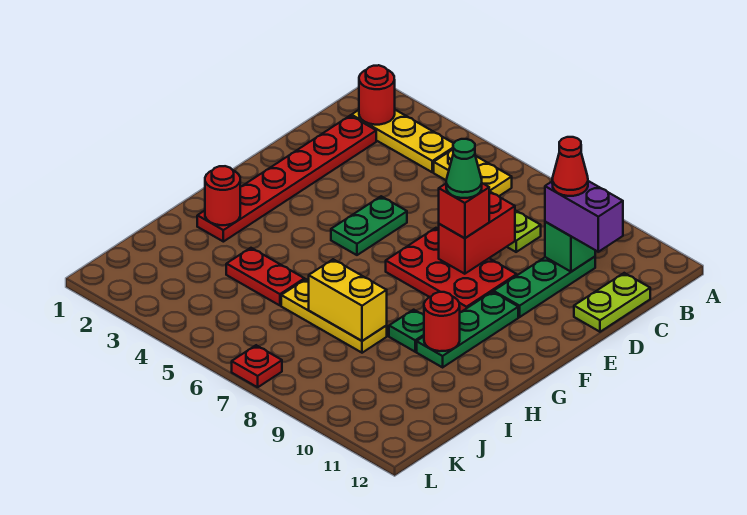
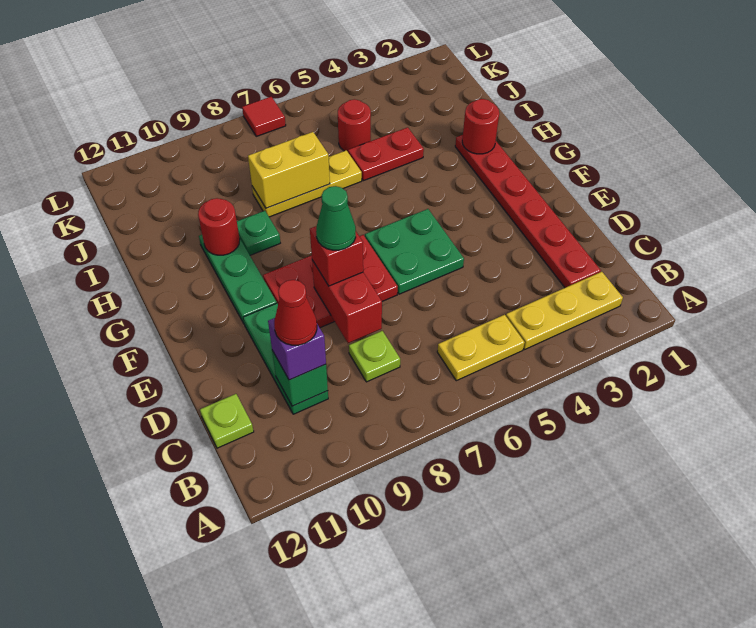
red 1x1 round brick [359,65,395,125] -> red 1x1 round brick moved to [338,99,371,152]
purple 1x2 brick [545,181,623,252] -> purple 1x1 brick [268,318,326,380]
lime 1x2 plate [574,273,650,332] -> lime 1x1 plate [200,394,254,448]
green 1x2 plate [331,196,407,255] -> green 2x2 plate [365,209,464,294]
red 1x1 plate [232,345,282,387] -> red 1x1 tile [242,97,286,136]

